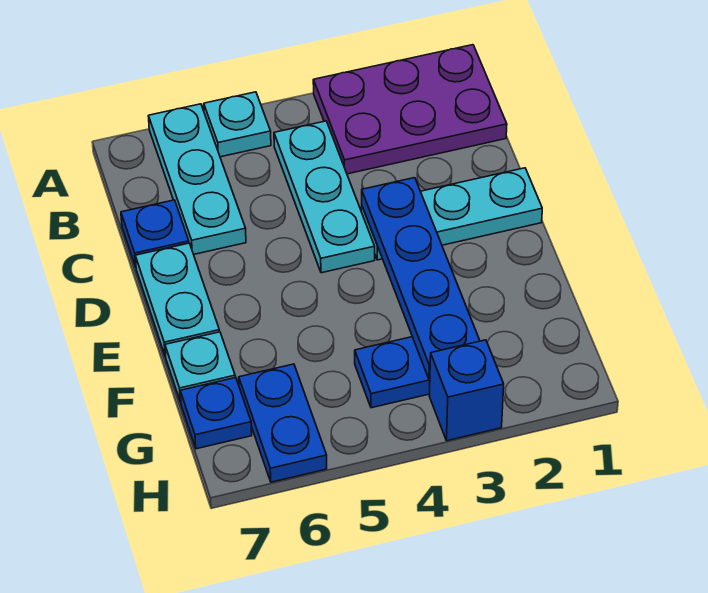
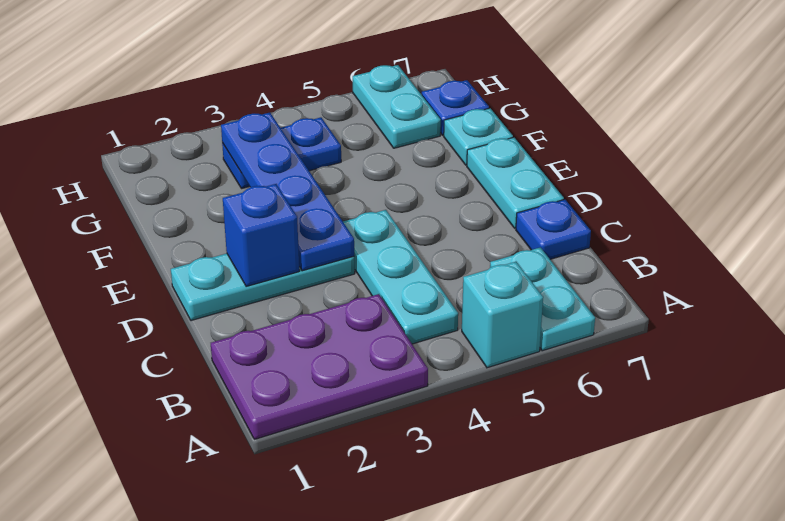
cyan 1x1 plate [204,92,271,157] -> cyan 1x1 brick [462,262,543,368]
cyan 1x3 plate [149,104,246,254] -> cyan 1x2 plate [490,247,595,351]
blue 1x2 plate [239,364,327,482] -> cyan 1x2 plate [353,65,441,148]
blue 1x1 brick [429,340,504,441] -> blue 1x1 brick moved to [223,184,299,287]

